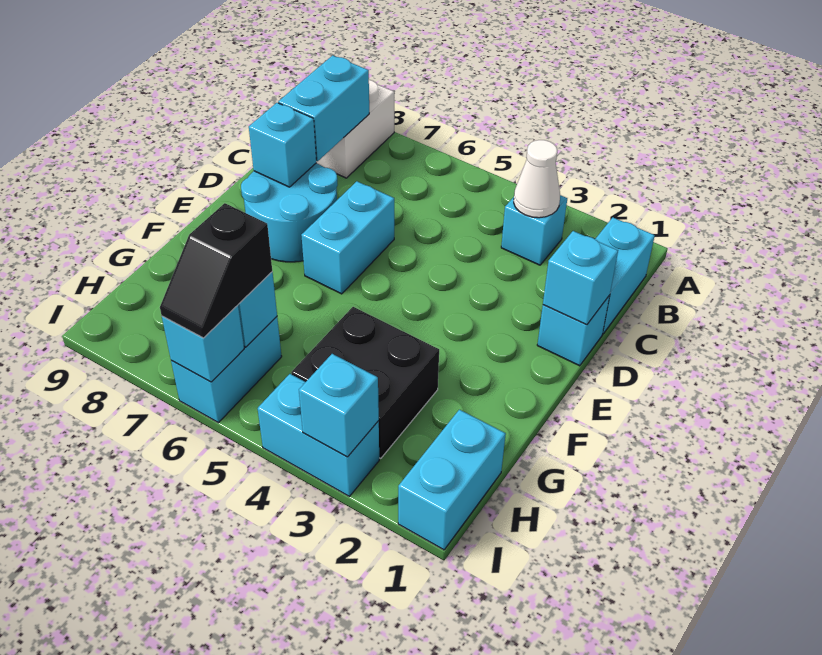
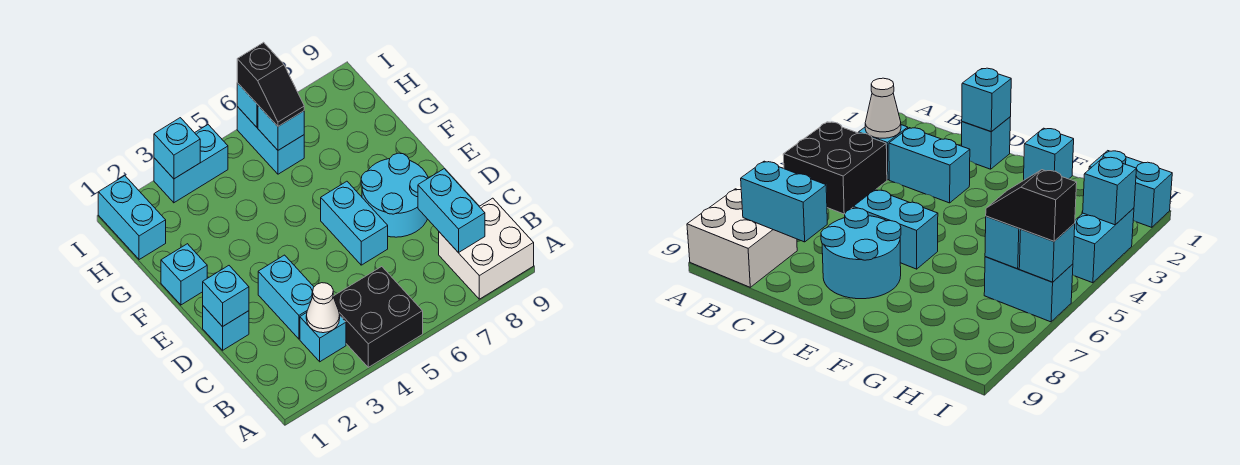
cyan 1x2 brick [595,218,655,334] -> cyan 1x2 brick moved to [258,255,314,339]
cyan 1x1 brick [249,103,316,187] -> cyan 1x1 brick moved to [161,244,207,305]
black 2x2 brick [291,307,439,458] -> black 2x2 brick moved to [333,267,423,367]
black 1x2 slope [160,203,272,338] -> black 1x2 slope turned to [237,42,304,126]

